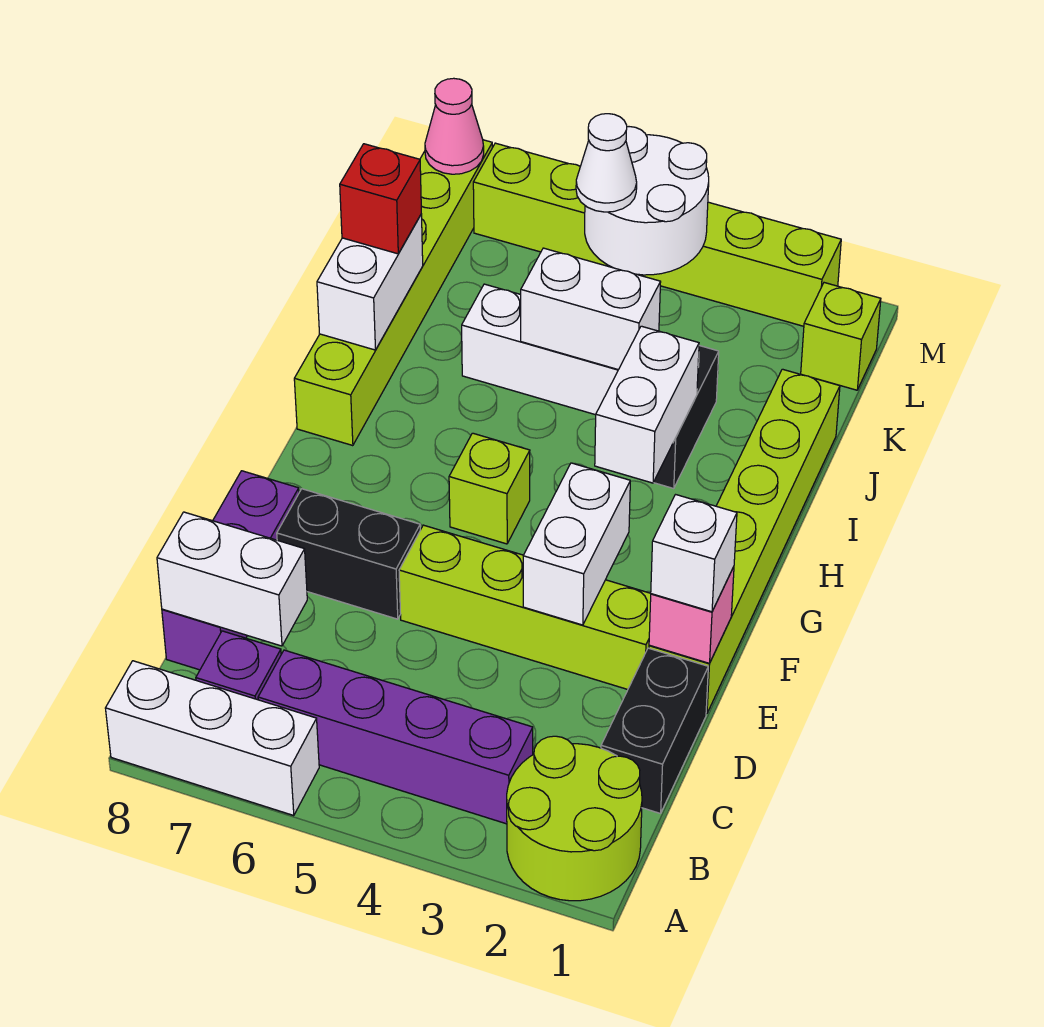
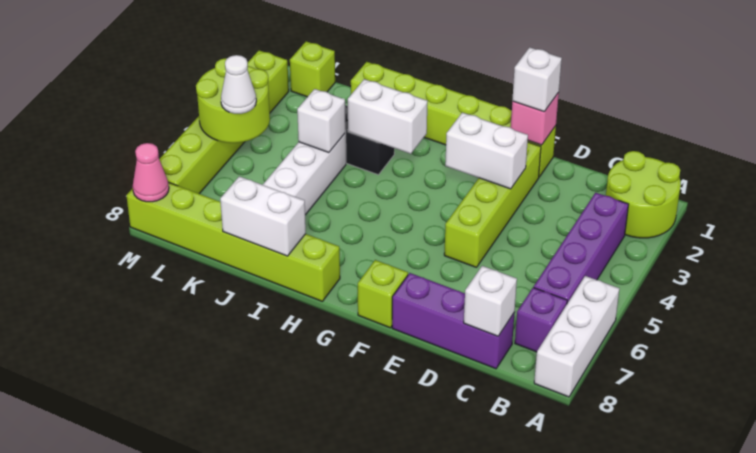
black 1x2 brick [601,648,708,813] -> none
white 1x2 brick [157,512,307,646] -> white 1x1 brick [464,266,517,336]
black 1x2 brick [277,489,420,619] -> none
lime 1x1 brick [449,433,530,544] -> lime 1x1 brick moved to [358,260,408,328]
white 1x2 brick [521,248,661,370] -> white 1x1 brick [297,89,346,153]
red 1x1 brick [340,144,421,254] -> none
white 2x2 round brick [585,127,709,275] -> lime 2x2 round brick [196,58,270,143]

